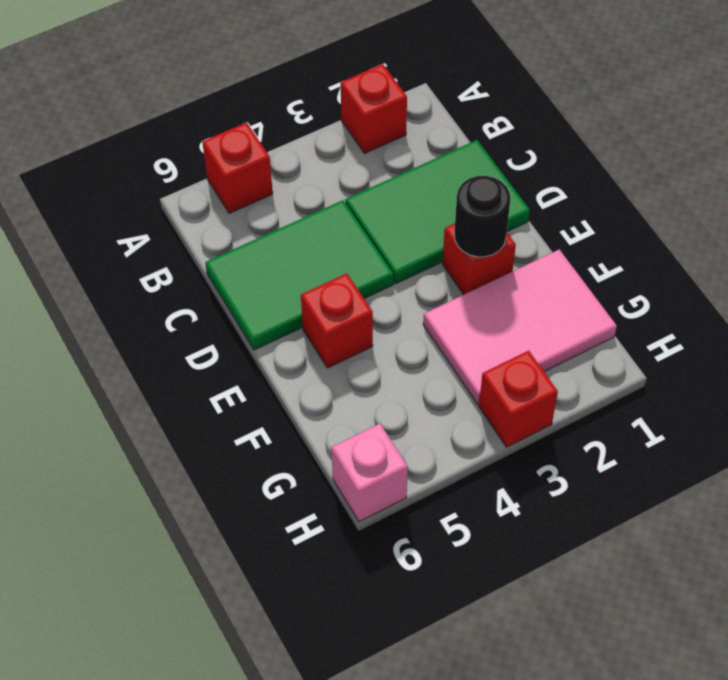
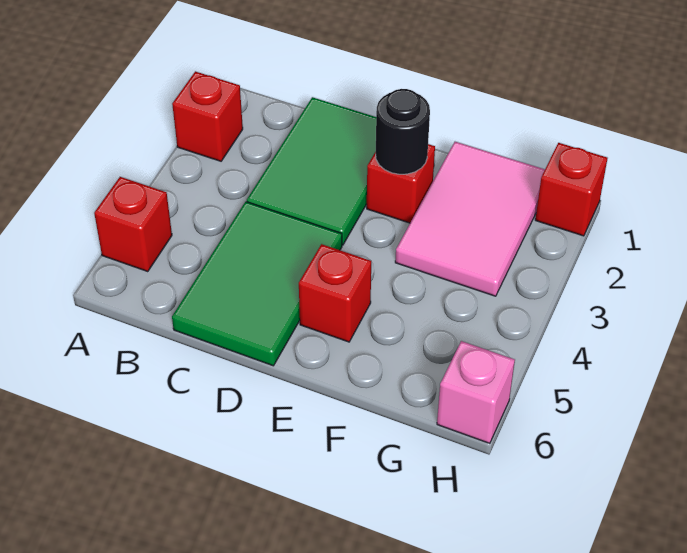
red 1x1 brick [479,351,558,447] -> red 1x1 brick moved to [535,143,607,236]

